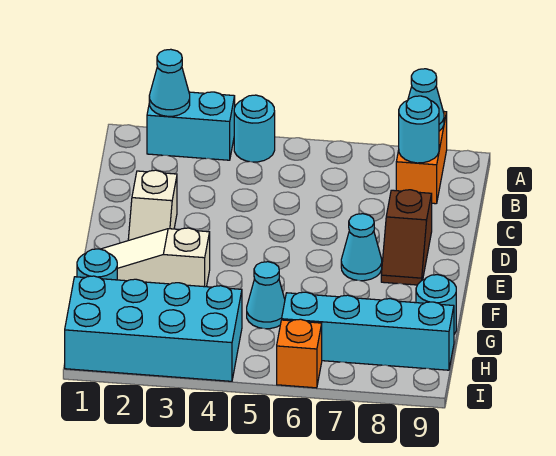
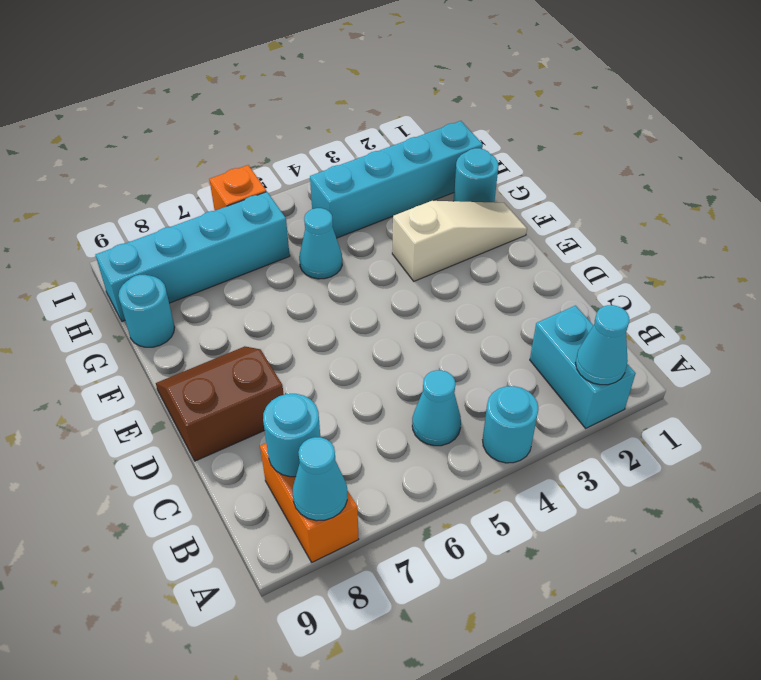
cyan 1x2 brick [147,92,235,160] -> cyan 1x2 brick turned to [530,306,636,428]
white 1x2 slope [128,170,177,240] -> none
brown 1x2 slope [381,190,432,285] -> brown 2x2 slope [156,346,284,461]
cyan 1x1 cone [341,214,382,281] -> cyan 1x1 cone moved to [412,370,461,446]
cyan 2x4 brick [65,276,242,381] -> cyan 1x4 brick [310,121,483,238]

